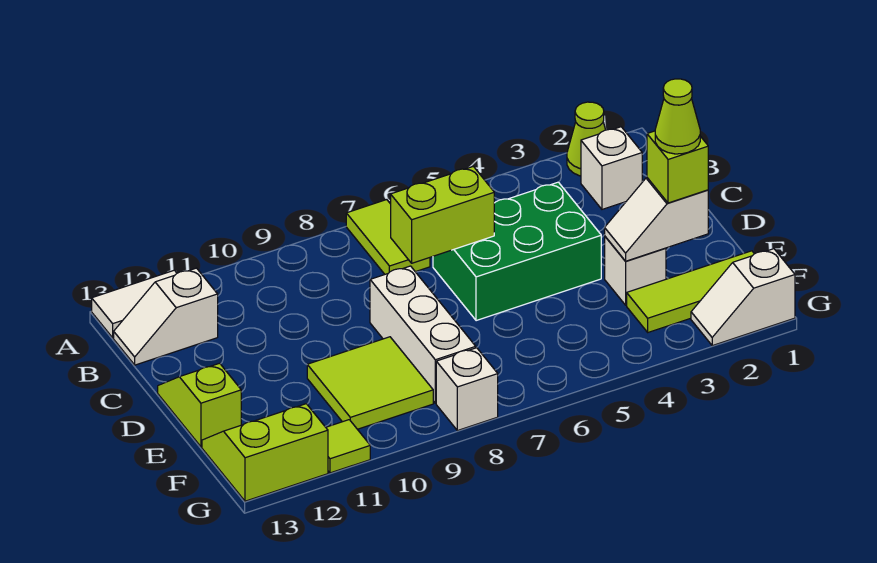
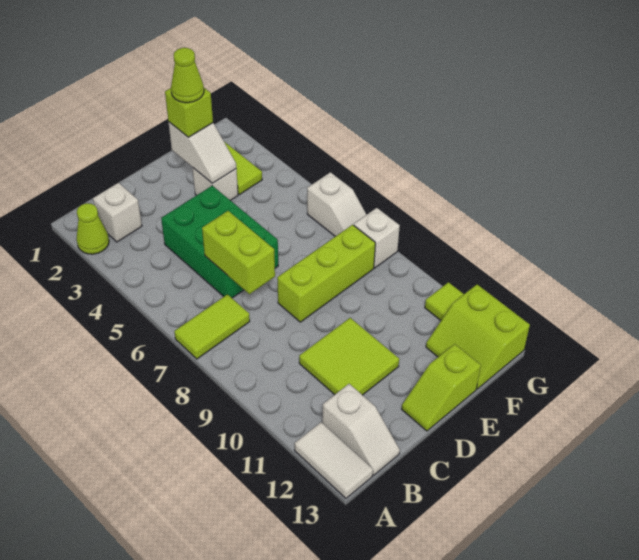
white 1x3 brick [370,266,476,403] -> lime 1x3 brick [277,225,375,322]
lime 2x2 tile [307,337,433,429] -> lime 2x2 tile moved to [299,318,399,395]
white 1x2 slope [691,249,795,346] -> white 1x2 slope moved to [307,172,367,236]

